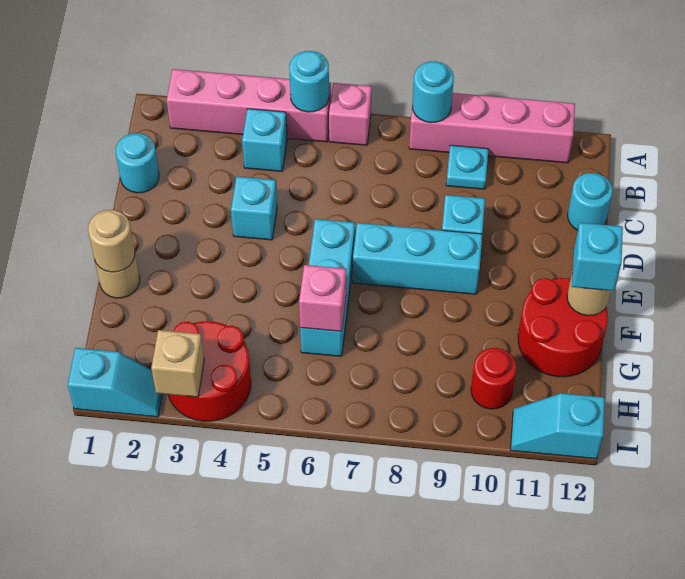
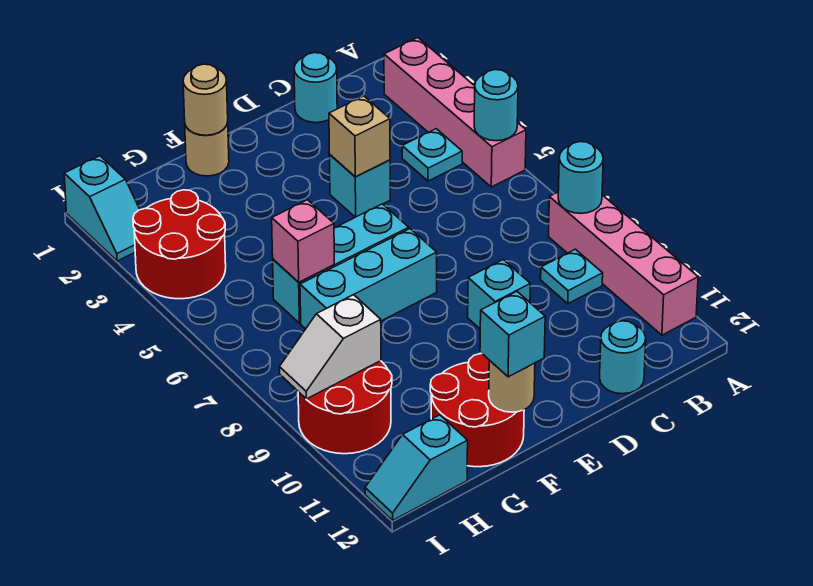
pink 1x1 brick [329,83,372,145] -> none
cyan 1x1 brick [242,109,287,171] -> cyan 1x1 plate [402,129,462,181]
cyan 1x3 brick [353,223,482,294] -> cyan 1x3 brick turned to [300,229,437,329]
none -> white 1x2 slope [279,295,381,399]
red 1x1 round brick [471,348,516,409] -> red 2x2 round brick [298,361,392,454]
tan 1x1 brick [151,330,204,397] -> tan 1x1 brick moved to [329,96,390,177]
cyan 1x2 slope [511,393,605,459] -> cyan 1x2 slope turned to [365,415,468,520]

